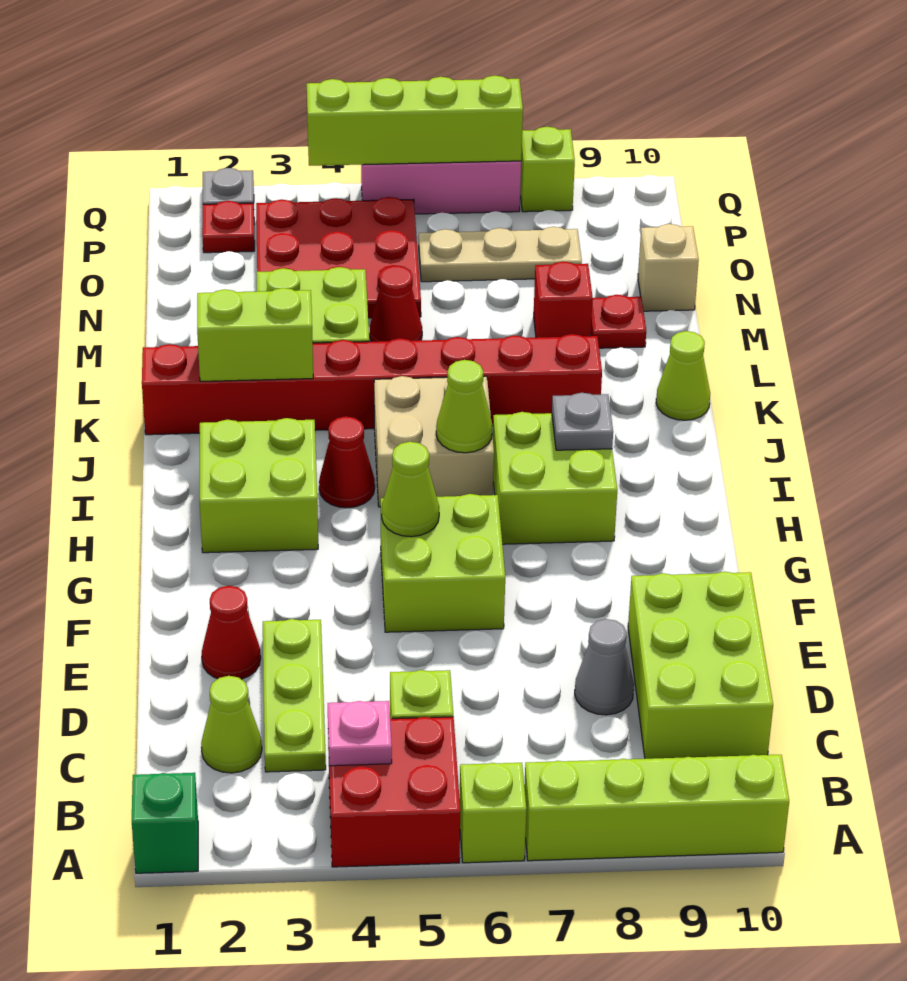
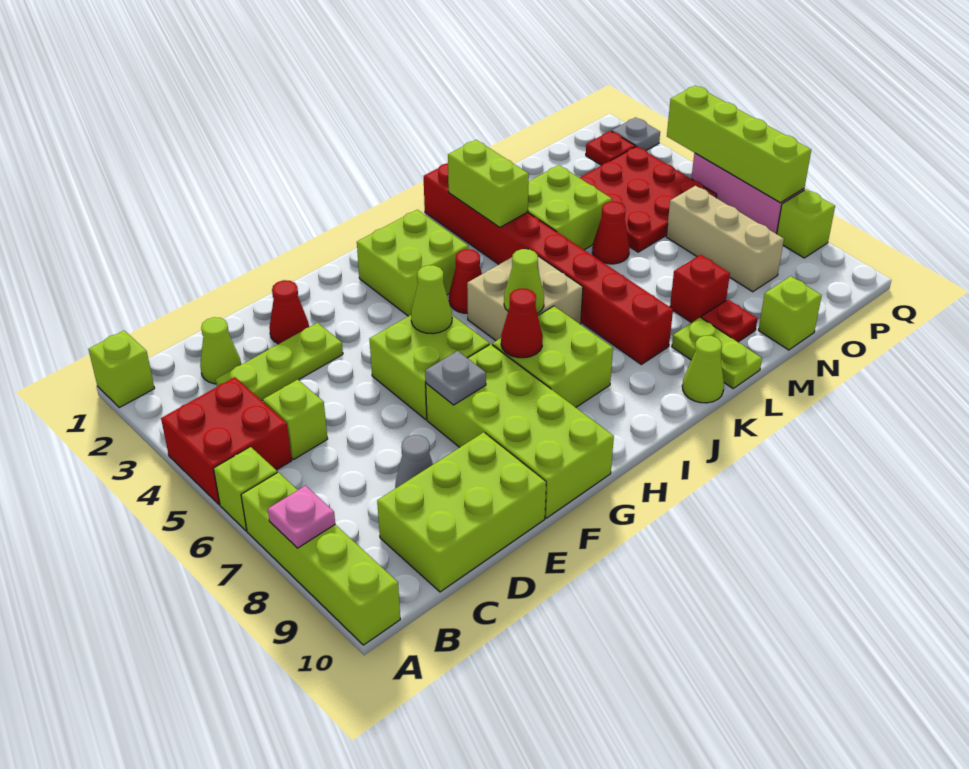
green 1x1 brick [132,773,198,873] -> lime 1x1 brick [88,331,154,408]
pink 1x1 plate [328,701,392,766] -> pink 1x1 plate moved to [268,486,335,548]
none -> lime 2x4 brick [426,344,614,518]
none -> red 1x1 cone [501,289,543,358]
grey 1x1 plate [552,393,613,450] -> grey 1x1 plate moved to [425,351,486,405]
none -> lime 1x2 plate [672,317,762,388]
tan 1x1 brick [638,224,699,311] -> lime 1x1 brick [759,276,822,350]
tan 1x3 plate [419,227,582,282] -> tan 1x3 brick [666,186,784,292]

